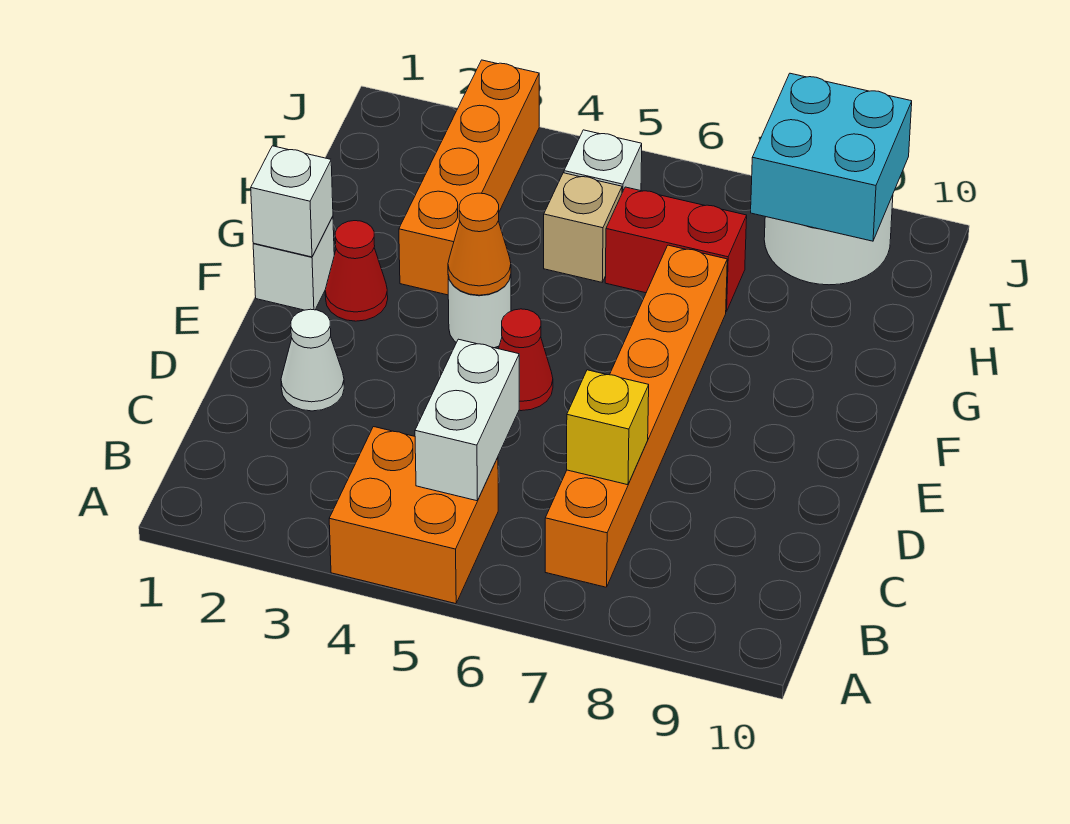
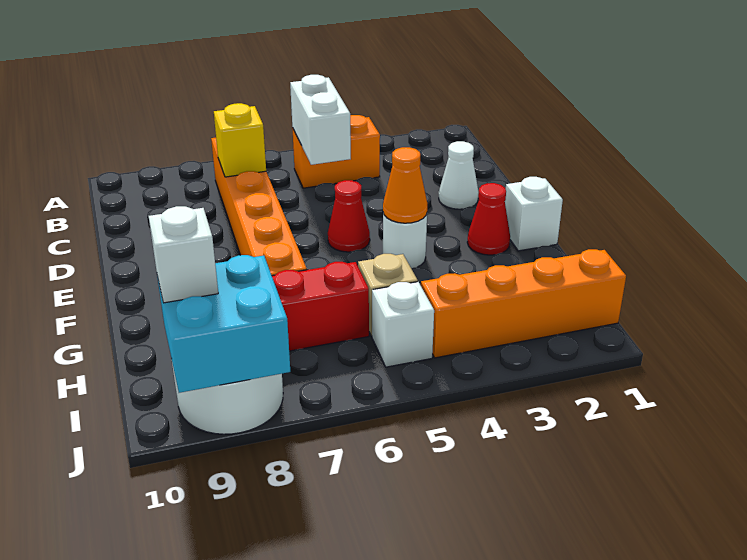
orange 2x2 brick [329,427,498,604] -> orange 1x2 brick [292,115,380,188]
white 1x1 brick [251,146,333,257] -> white 1x1 brick moved to [149,206,218,303]
orange 1x4 brick [399,60,539,295] -> orange 1x4 brick turned to [421,249,626,358]

